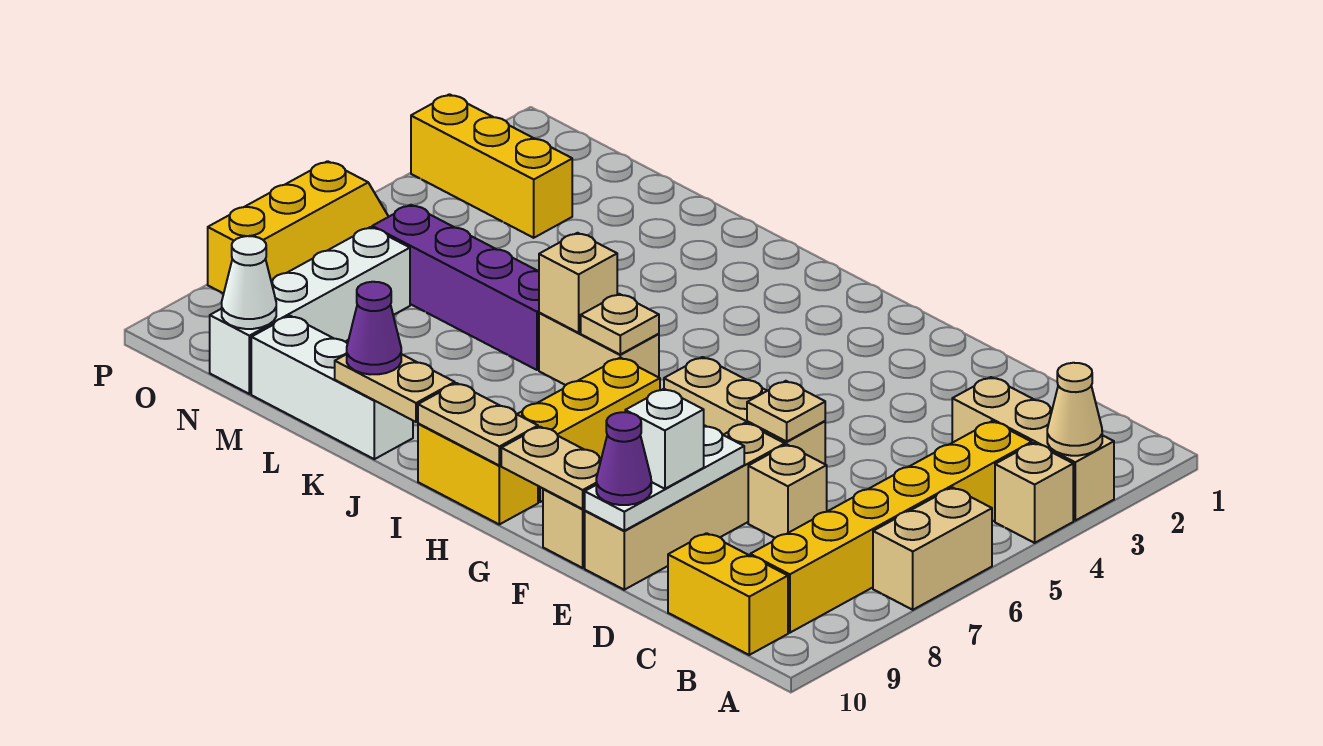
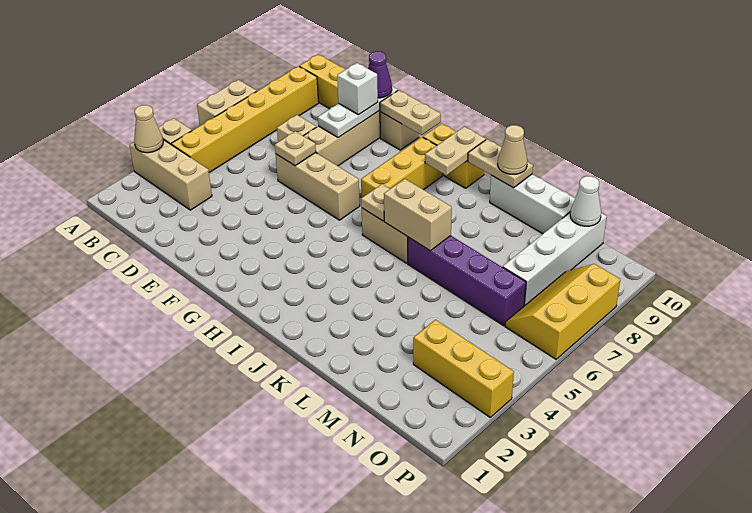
tan 1x2 plate [418,383,538,465] -> tan 1x2 plate turned to [425,127,486,175]
tan 1x1 brick [539,233,617,333] -> tan 1x2 brick [384,179,452,251]
purple 1x1 cone [347,282,401,374] -> tan 1x1 cone [498,125,527,174]

